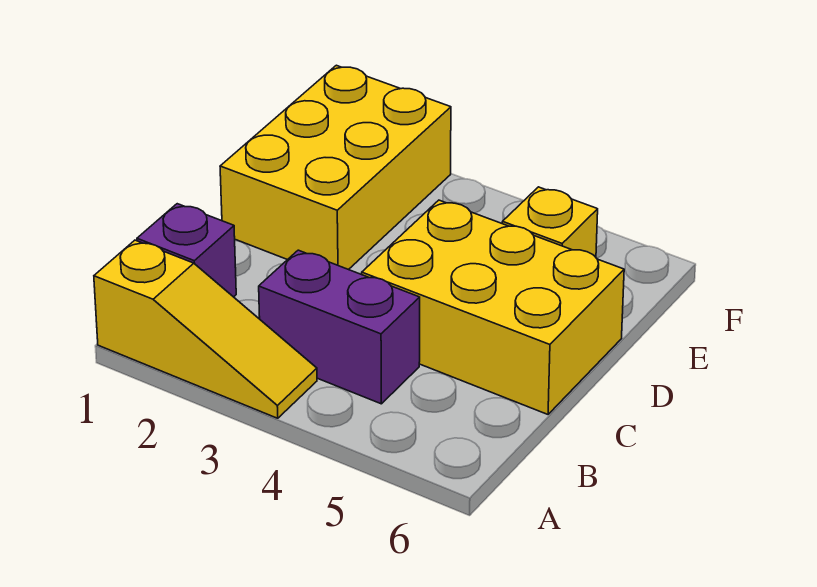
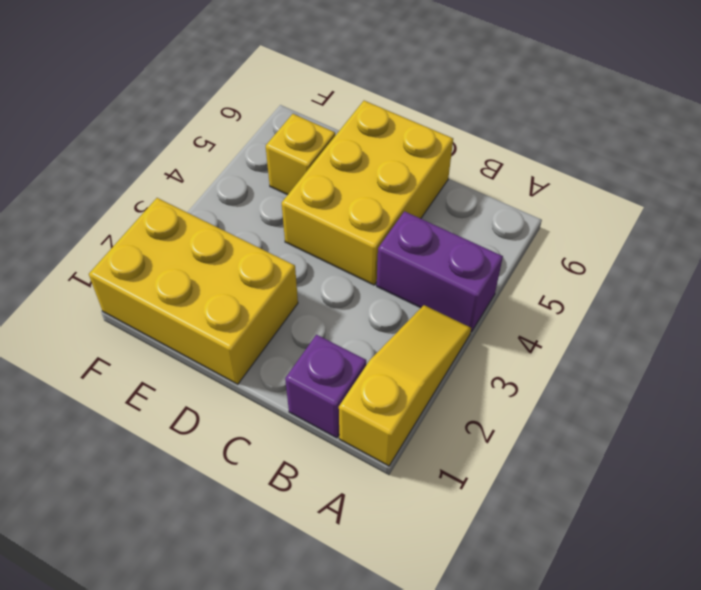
purple 1x2 brick [259,250,420,404] -> purple 1x2 brick turned to [377,211,503,332]

